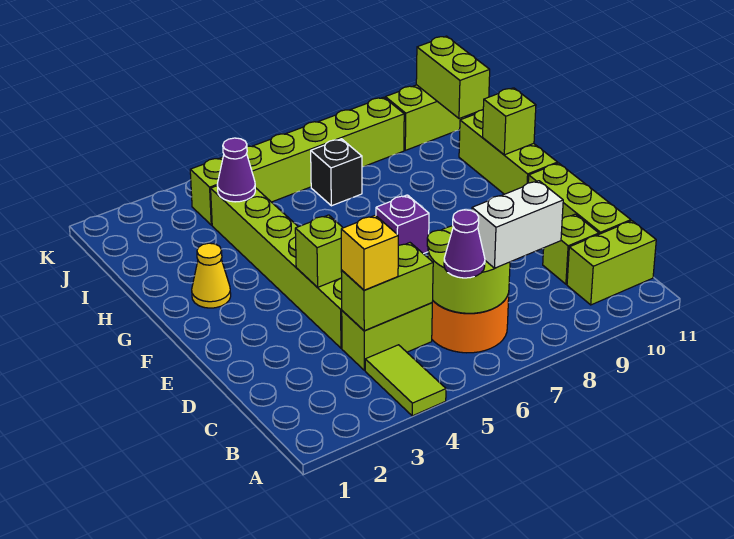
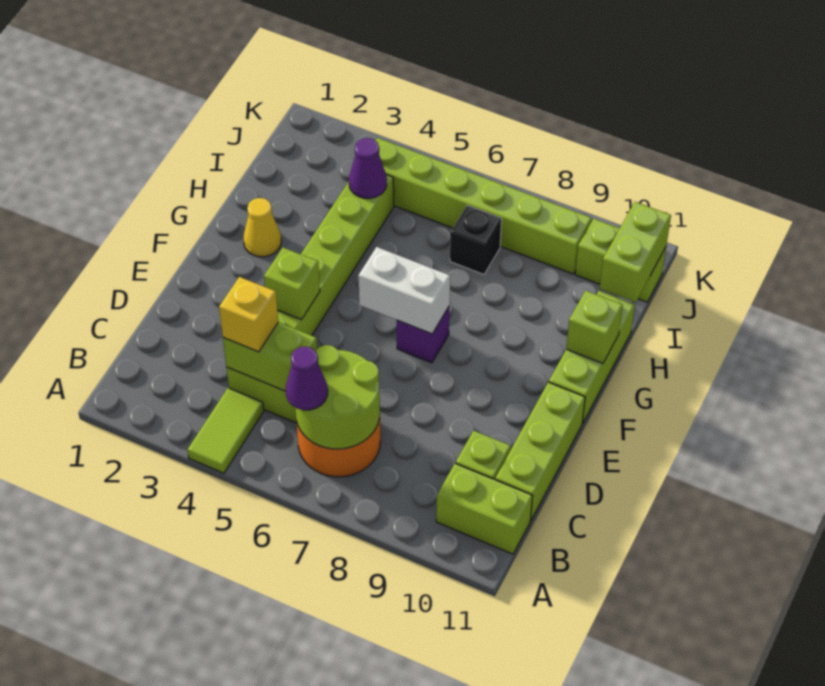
white 1x2 brick [472,181,563,268] -> white 1x2 brick moved to [358,247,450,334]

